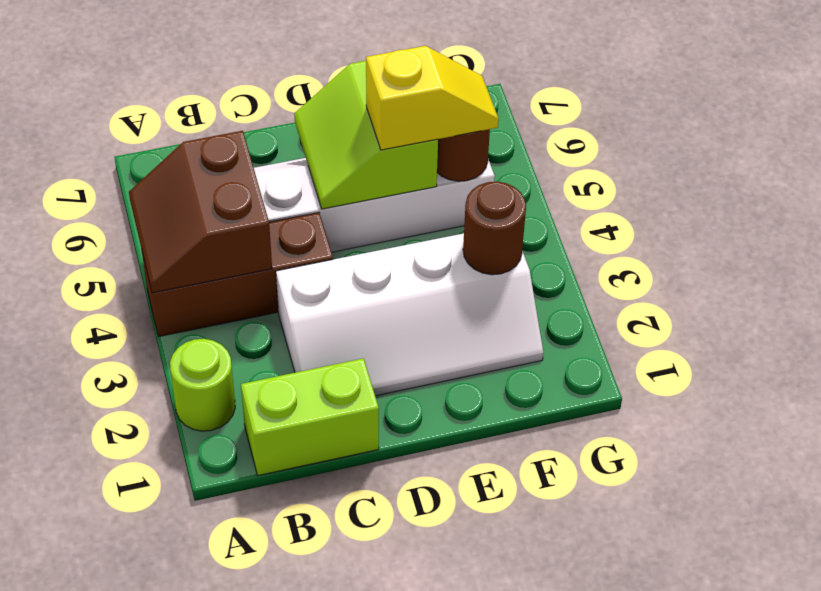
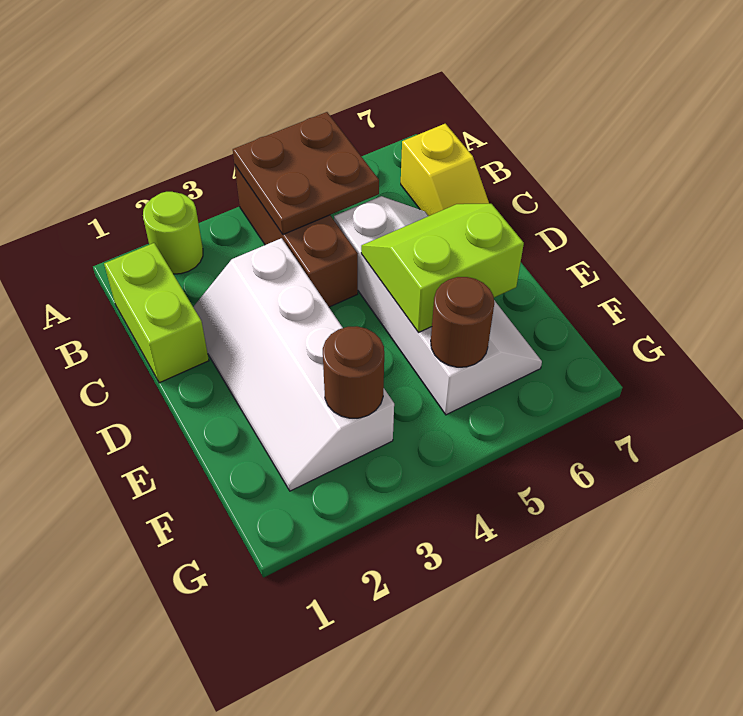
brown 2x2 slope [129,131,272,293] -> brown 2x2 plate [233,112,379,235]
yellow 1x2 slope [366,46,499,150] -> yellow 1x2 slope moved to [401,124,489,216]

